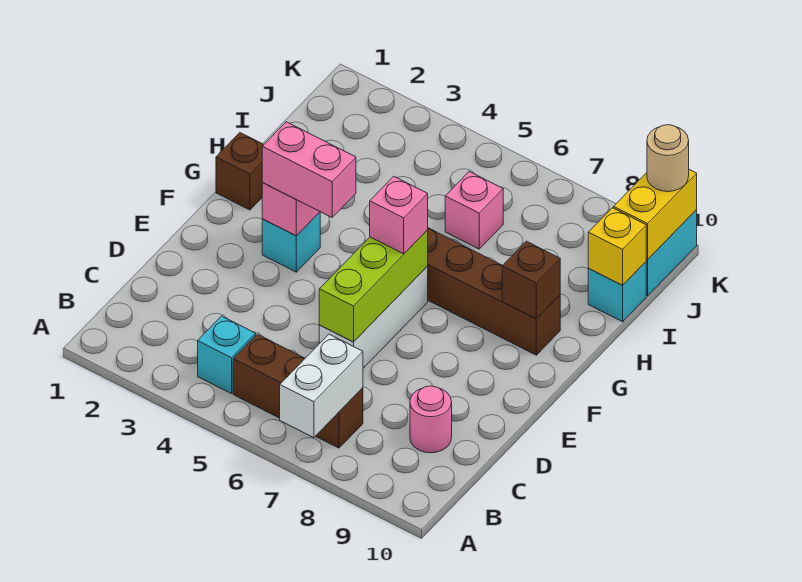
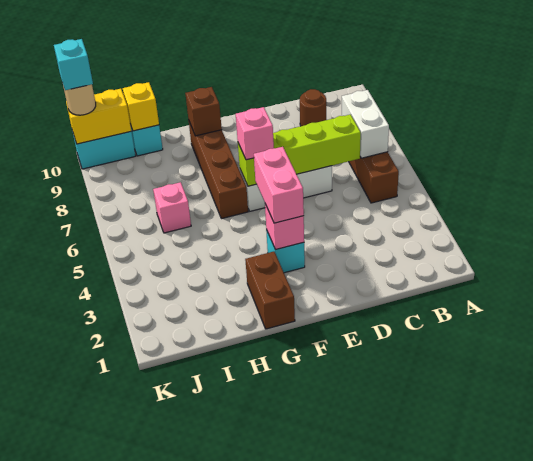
white 1x2 brick [280,334,363,438] -> white 1x2 brick turned to [342,90,389,158]
cyan 1x1 brick [198,316,256,394] -> cyan 1x1 brick moved to [54,39,93,90]
pink 1x1 round brick [410,386,452,453] -> brown 1x1 round brick [300,89,326,126]
lime 1x3 brick [319,230,428,342] -> lime 1x4 brick [238,115,361,186]
brown 1x1 brick [216,133,264,210] -> brown 1x2 brick [245,252,295,329]

